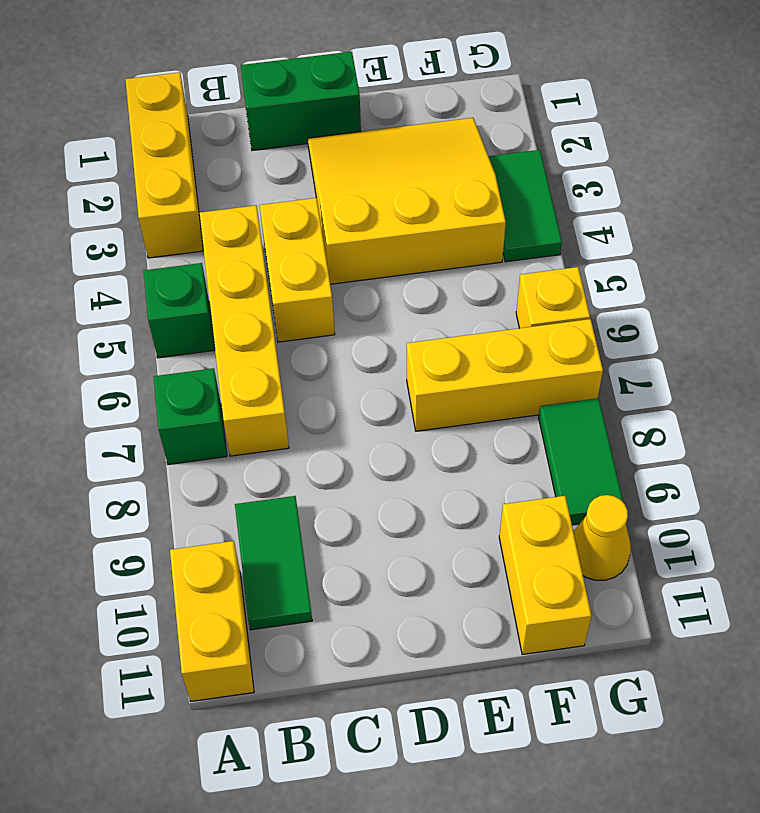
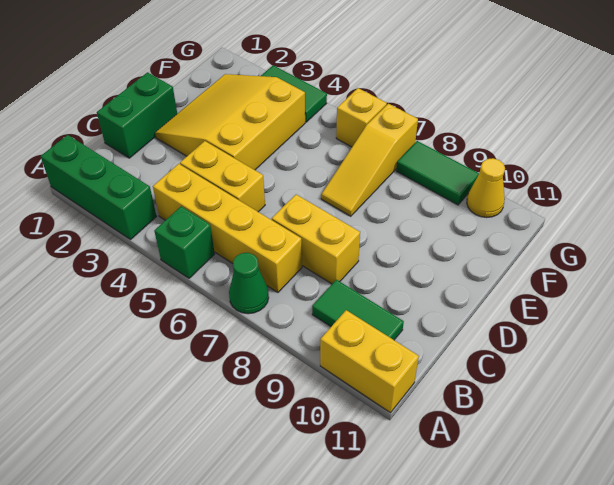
yellow 1x3 brick [125,72,203,258] -> green 1x3 brick [41,135,156,239]
green 1x1 brick [154,368,227,465] -> green 1x1 cone [229,253,269,314]
yellow 1x3 brick [407,319,603,431] -> yellow 1x3 slope [321,104,418,216]
yellow 1x2 brick [499,496,592,655] -> yellow 1x2 brick moved to [272,195,360,284]

